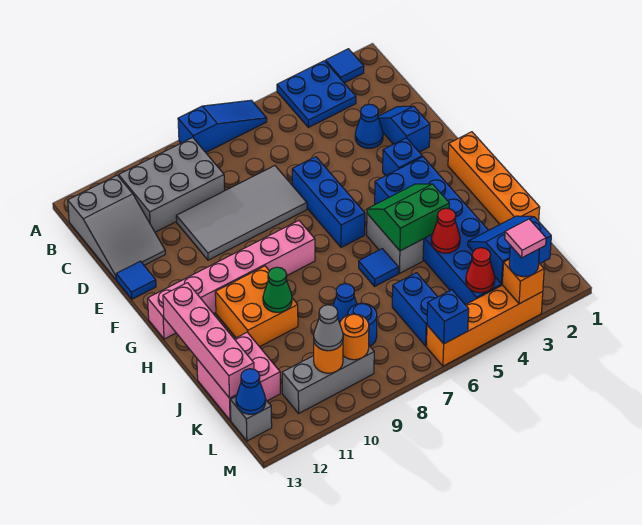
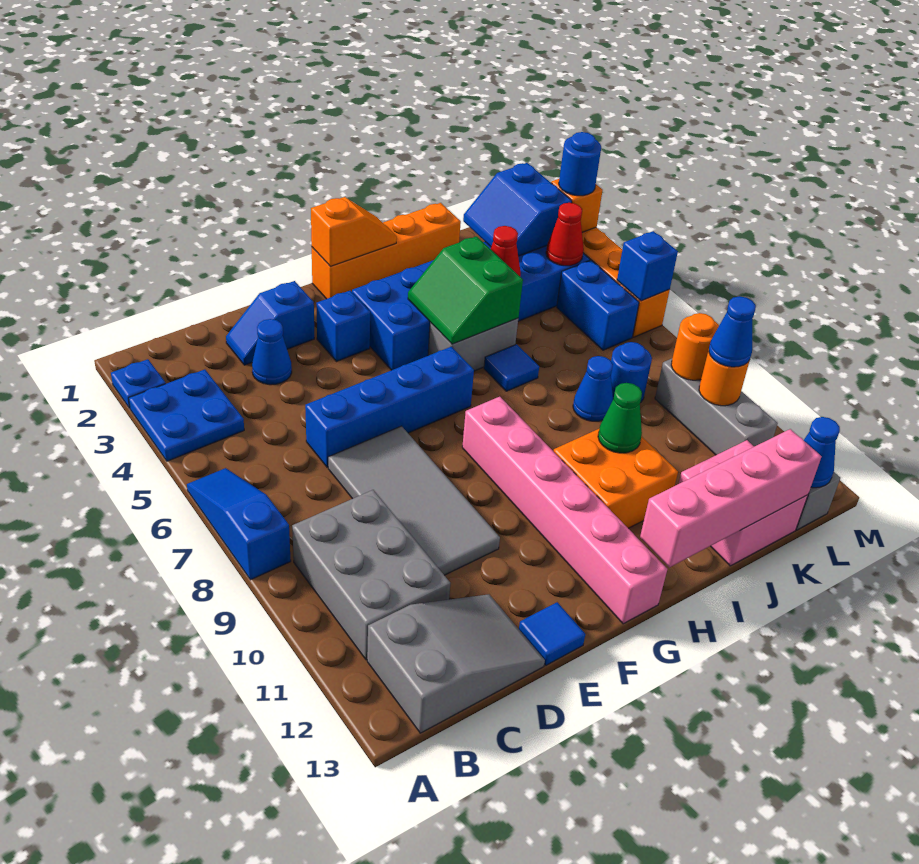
blue 1x1 tile [326,49,364,83] -> blue 1x1 plate [111,359,166,408]
blue 1x3 brick [292,157,365,247] -> blue 1x4 brick [305,347,474,467]
none -> orange 1x2 slope [311,197,397,267]
blue 1x2 brick [392,273,437,346] -> blue 1x2 brick turned to [557,260,639,350]
grey 1x1 cone [314,305,343,351] -> blue 1x1 cone [709,296,756,367]
pink 1x1 tile [505,219,546,258] -> none

